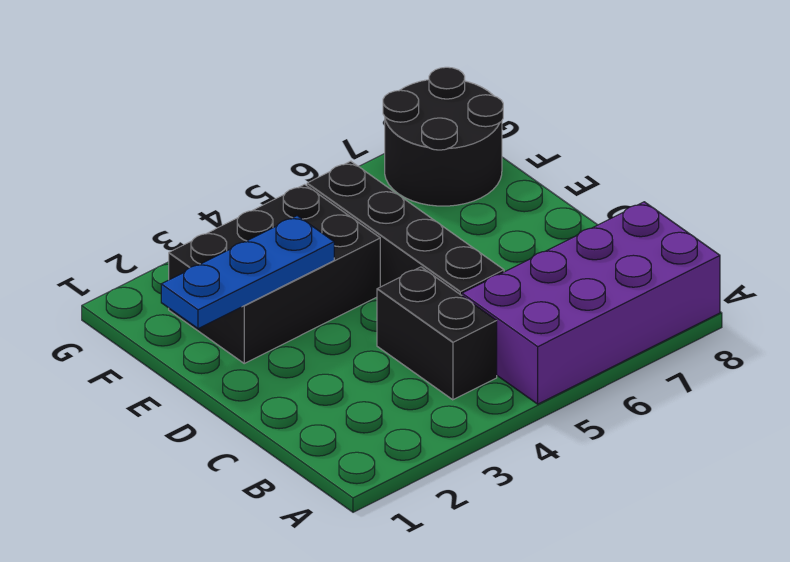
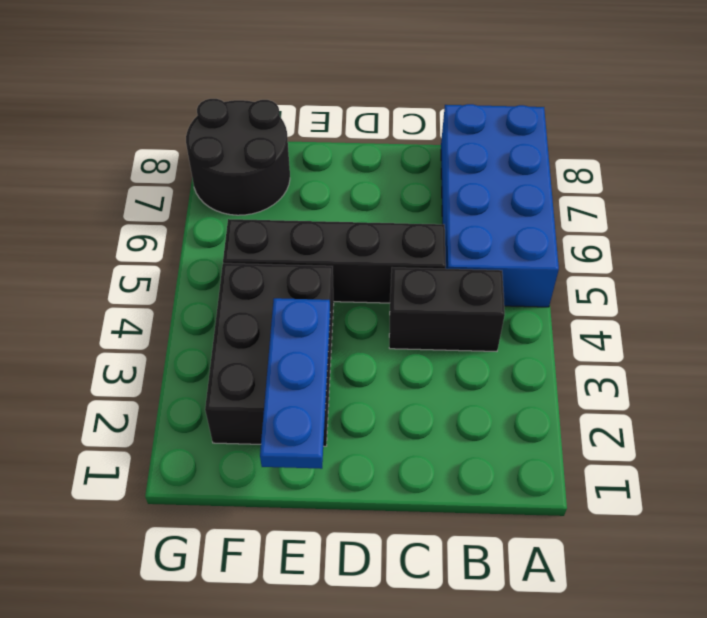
purple 2x4 brick [462,202,720,404] -> blue 2x4 brick [441,104,559,307]

